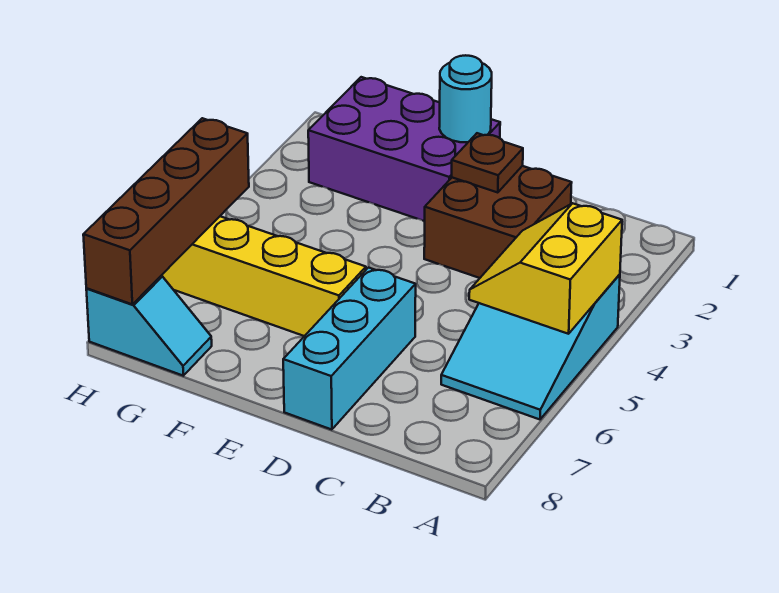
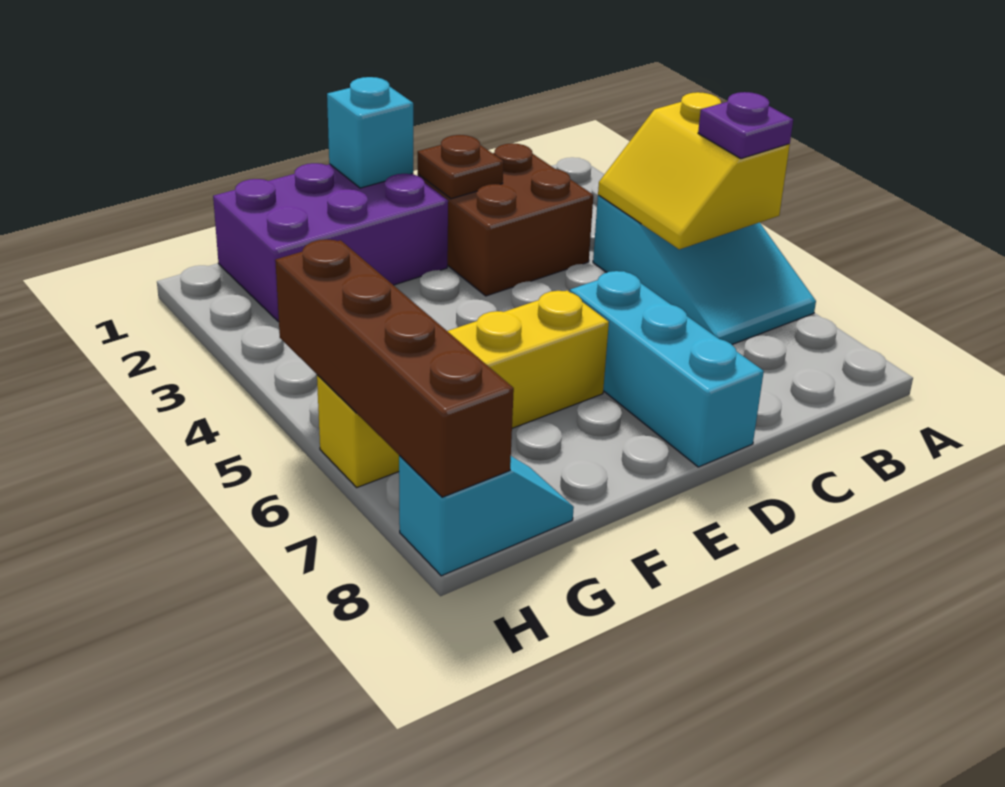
none -> purple 1x1 plate [698,92,793,159]
cyan 1x1 round brick [439,55,492,142] -> cyan 1x1 brick [327,77,413,188]

